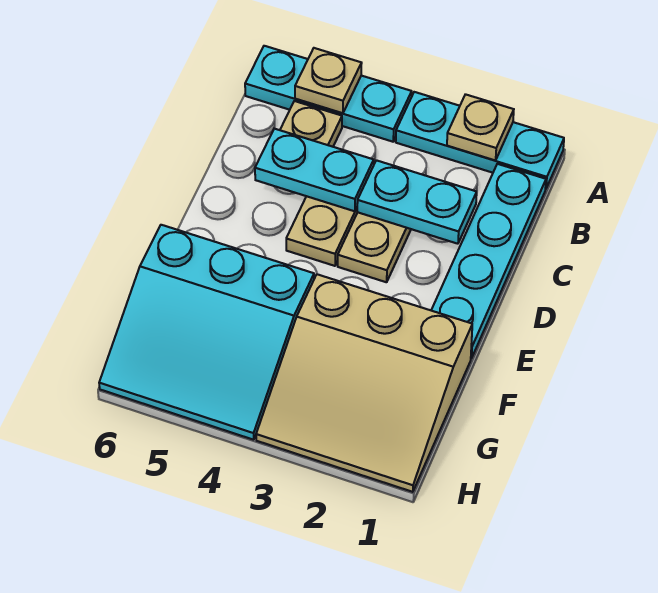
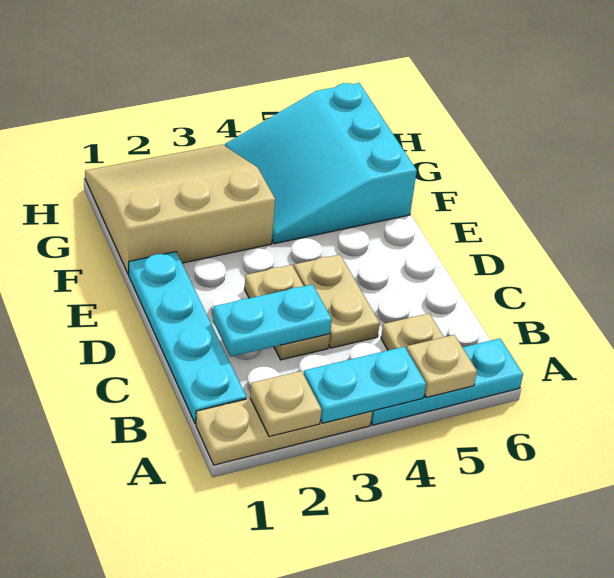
cyan 1x3 plate [396,92,564,189] -> tan 1x3 plate [196,398,372,465]
cyan 1x2 plate [255,129,374,211] -> cyan 1x2 plate moved to [304,347,426,423]
cyan 3x3 slope [99,225,314,440] -> cyan 3x3 slope turned to [225,83,417,244]

